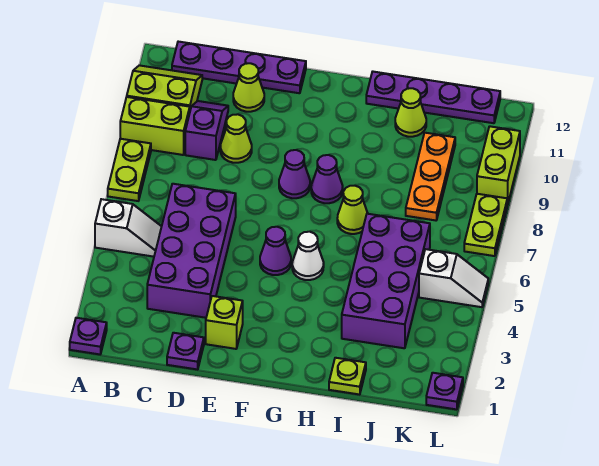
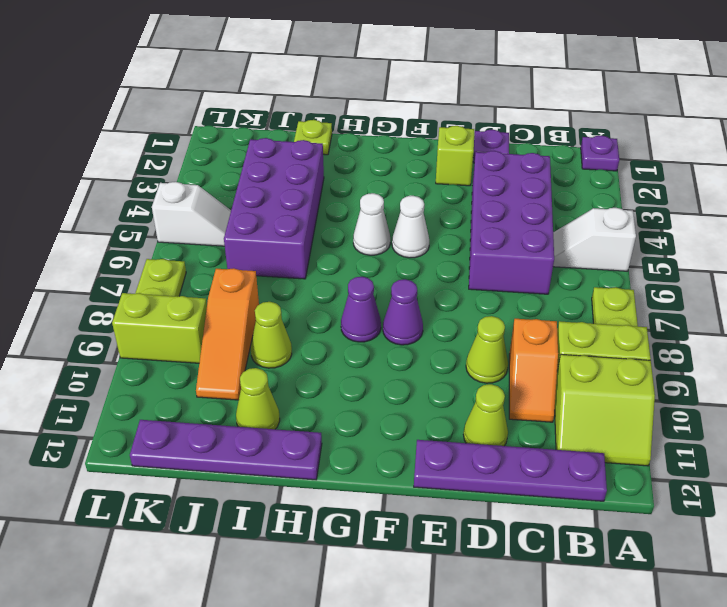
purple 1x2 slope [185,101,228,160] -> orange 1x2 slope [509,319,558,422]
purple 1x1 cone [260,227,291,275] -> white 1x1 cone [392,196,429,258]
lime 1x1 cone [337,186,368,234] -> lime 1x1 cone moved to [251,302,292,368]
orange 1x3 plate [406,133,455,220] -> orange 1x3 slope [196,268,259,400]
white 1x2 slope [419,249,488,307] -> white 1x2 slope turned to [152,182,231,246]
purple 1x1 plate [426,373,463,409] -> none
lime 1x2 brick [477,126,520,205] -> lime 1x2 brick turned to [112,293,207,363]

